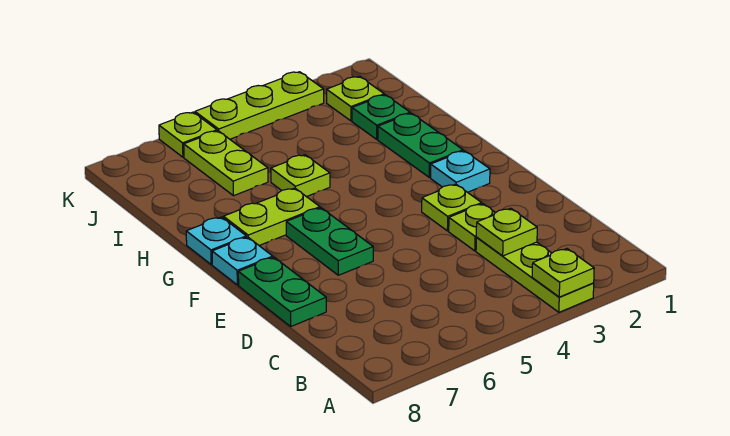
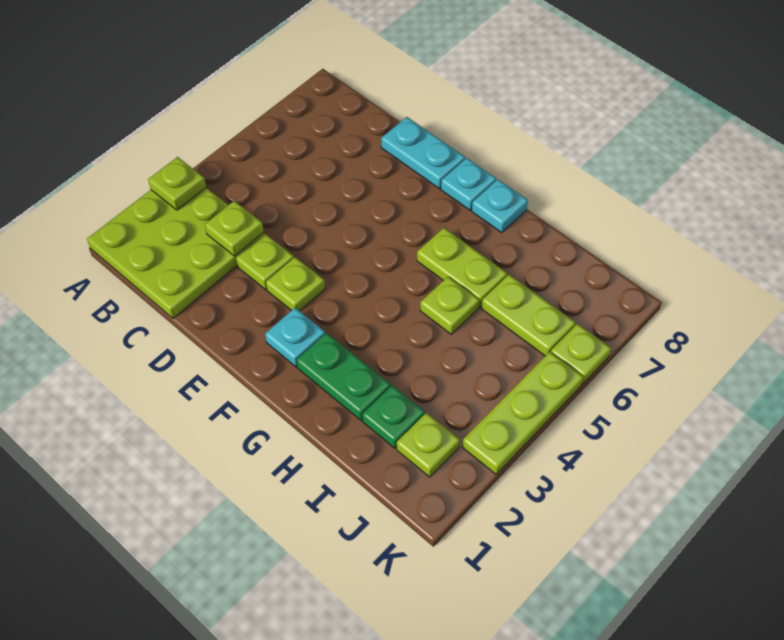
lime 1x3 plate [476,238,594,312] -> lime 3x3 plate [87,188,264,318]
green 1x2 plate [238,257,326,326] -> cyan 1x2 plate [381,117,465,189]
green 1x2 plate [286,208,373,275] -> none
lime 1x2 plate [223,188,320,245] -> lime 1x2 plate turned to [417,228,507,307]

